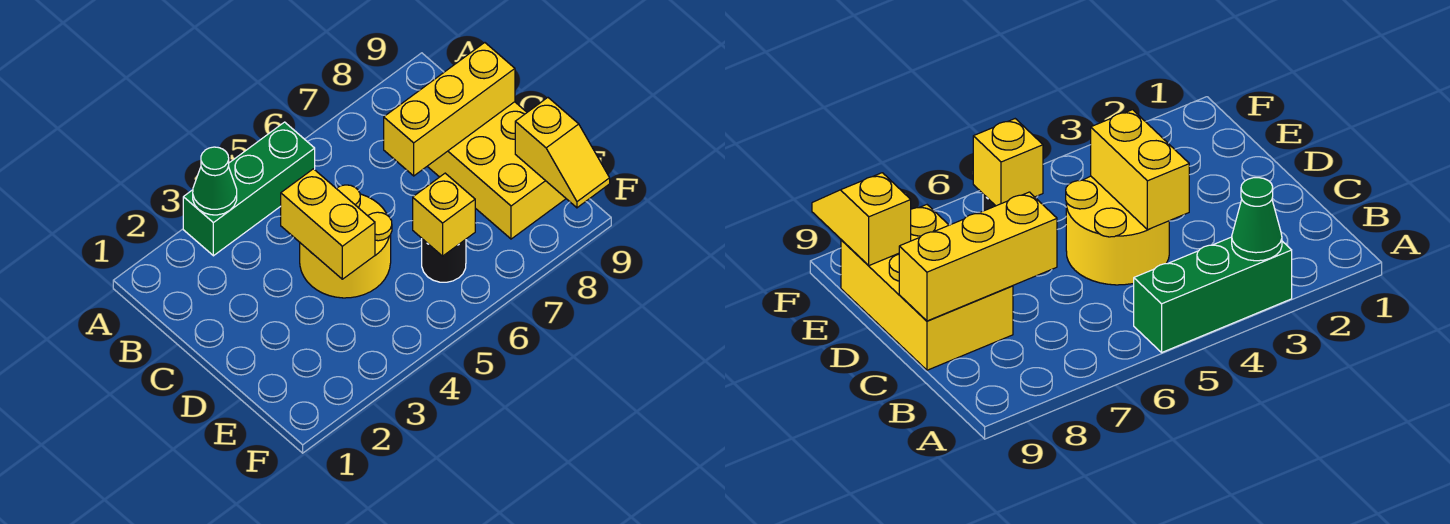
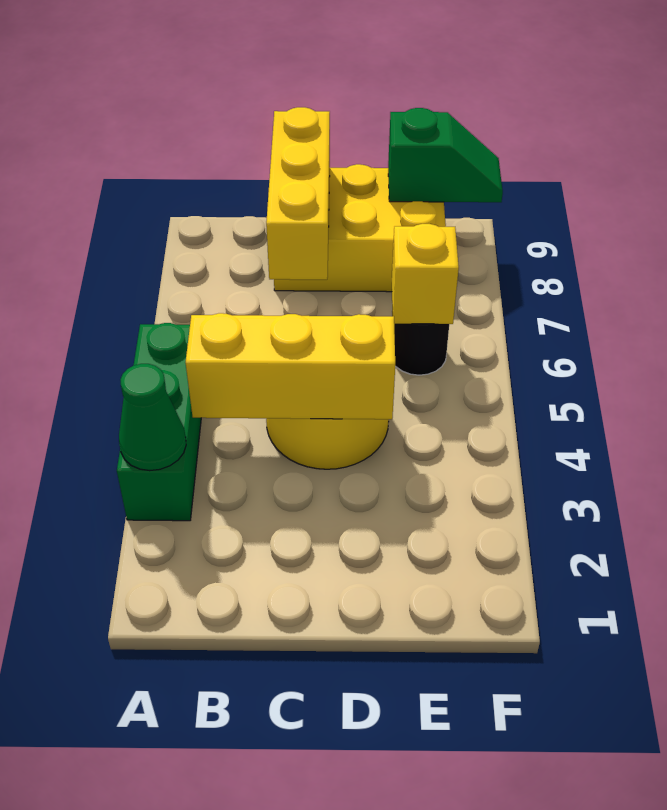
yellow 1x2 brick [281,169,375,279] -> yellow 1x3 brick [186,313,395,419]
yellow 1x2 slope [515,98,610,208] -> green 1x2 slope [388,108,503,202]

